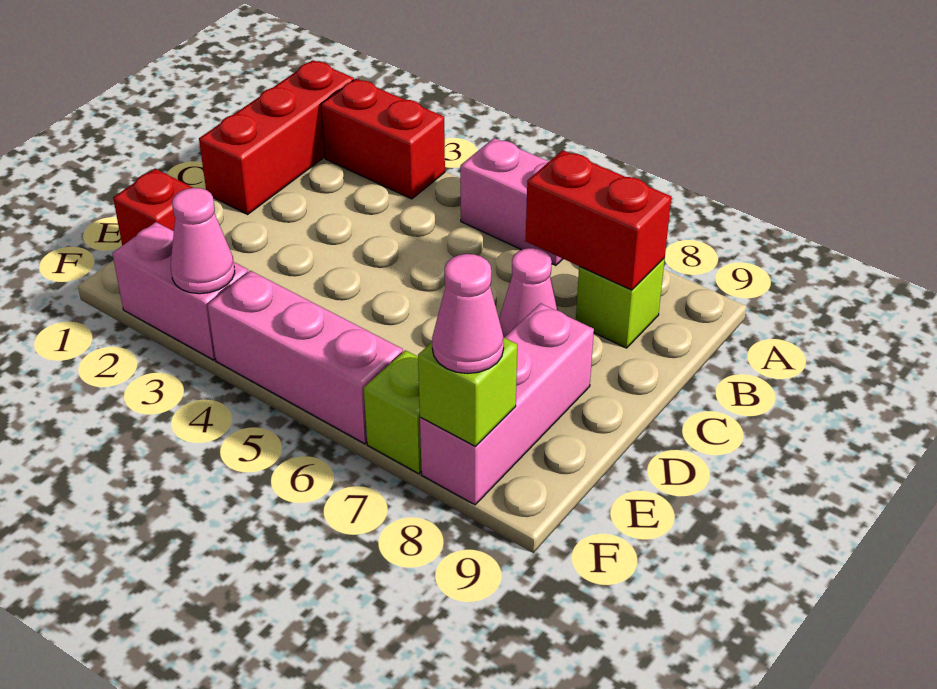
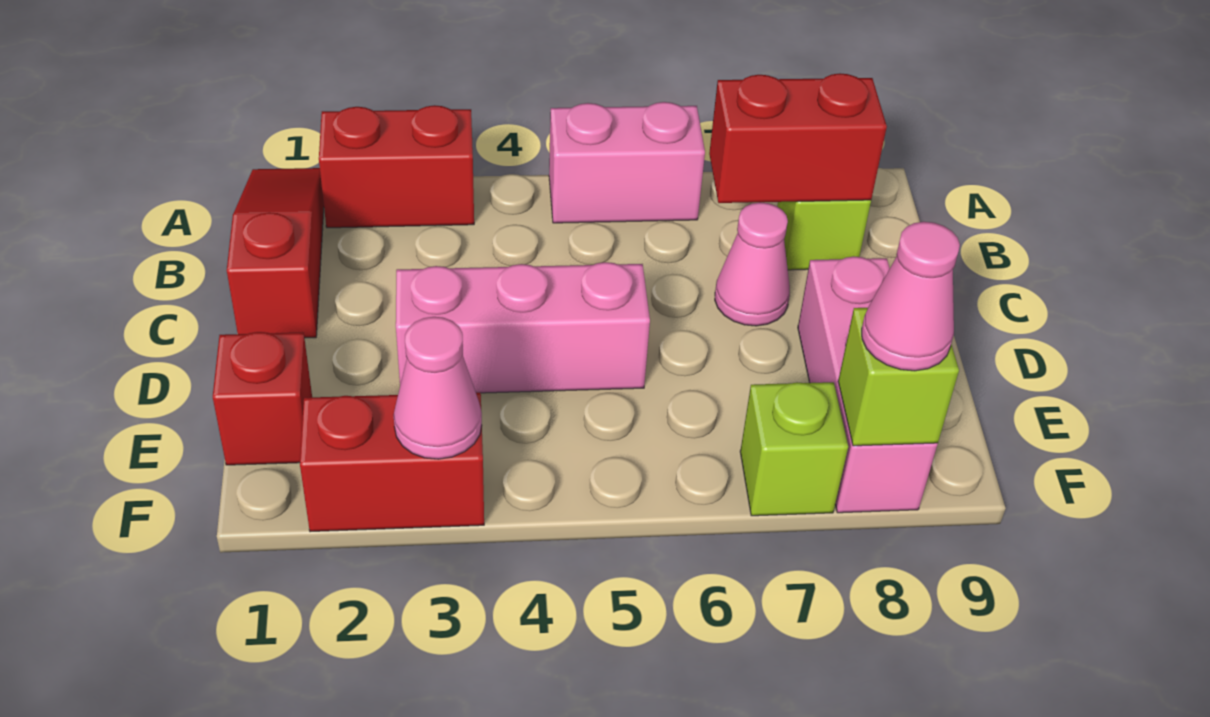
red 1x3 brick [199,60,354,214] -> red 1x3 slope [227,168,324,338]
pink 1x2 brick [112,222,248,360] -> red 1x2 brick [300,393,484,532]
pink 1x3 brick [207,271,403,444] -> pink 1x3 brick moved to [396,262,650,393]

